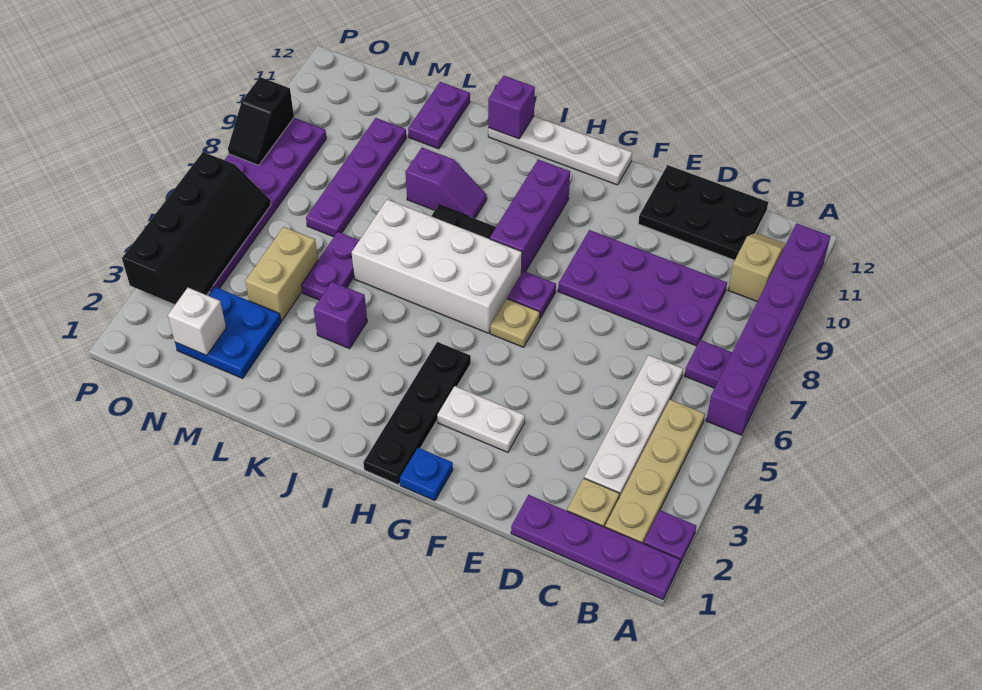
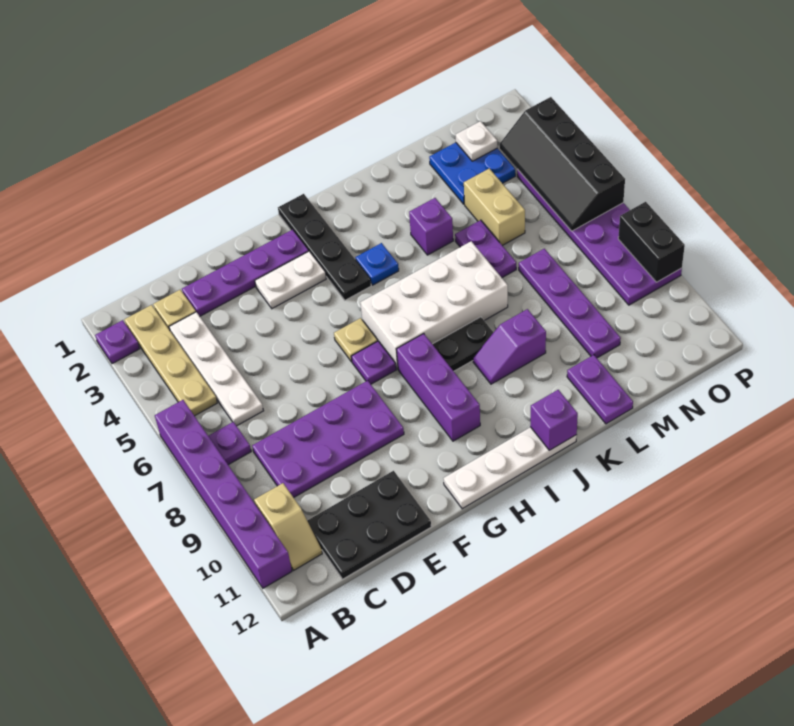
purple 1x4 plate [511,495,680,599] -> purple 1x4 plate moved to [182,230,309,316]
blue 1x1 plate [400,448,453,501] -> blue 1x1 plate moved to [355,243,399,285]
white 1x1 brick [168,288,226,356] -> white 1x1 plate [456,121,497,161]
black 1x2 slope [228,77,294,165] -> black 1x2 brick [618,202,685,282]

